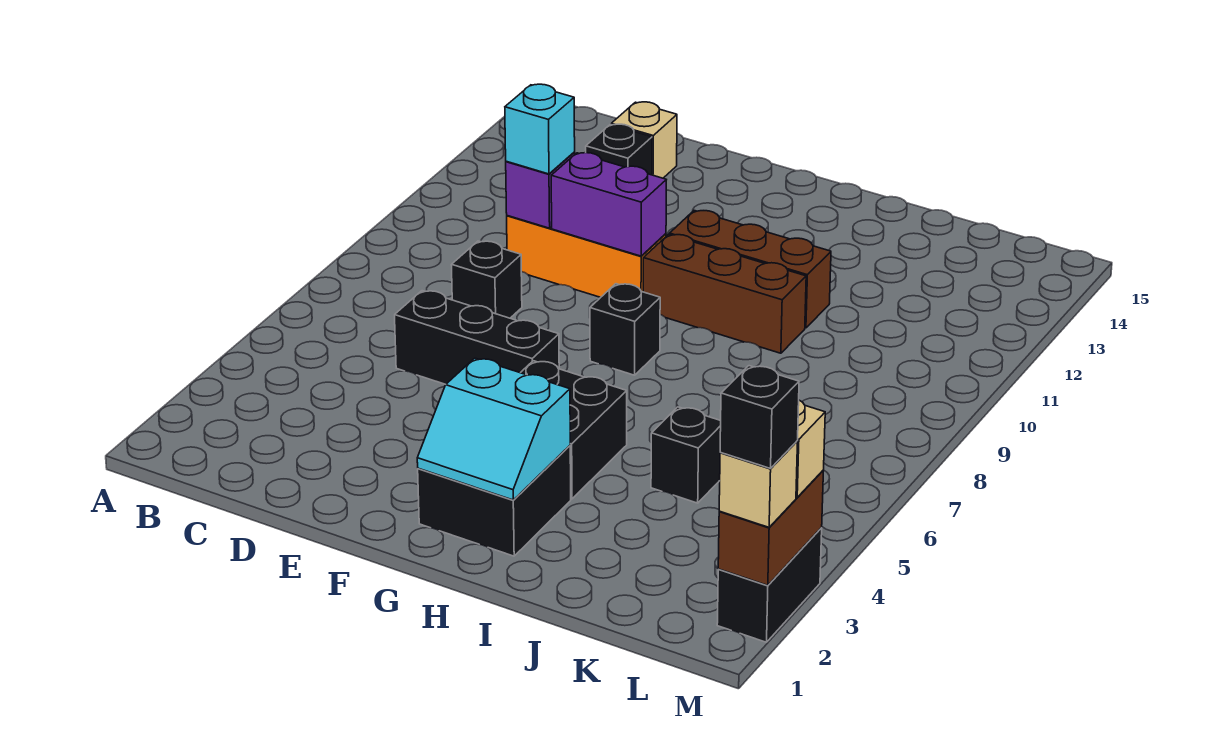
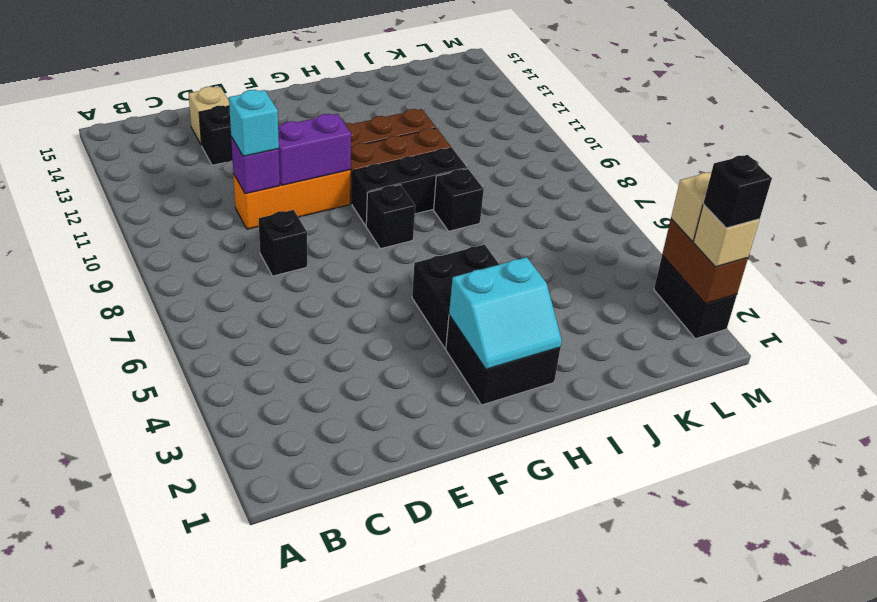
black 1x3 brick [395,291,559,384] -> black 1x3 brick moved to [352,148,467,226]
black 1x1 brick [651,407,721,503] -> black 1x1 brick moved to [434,169,484,231]

